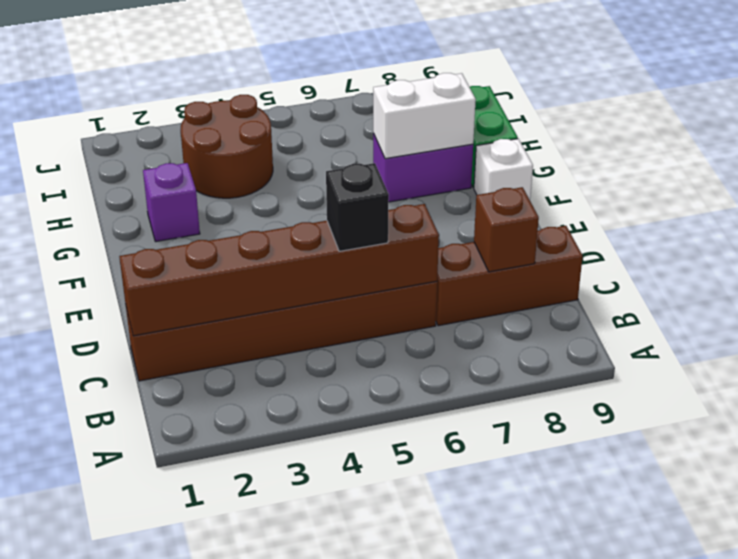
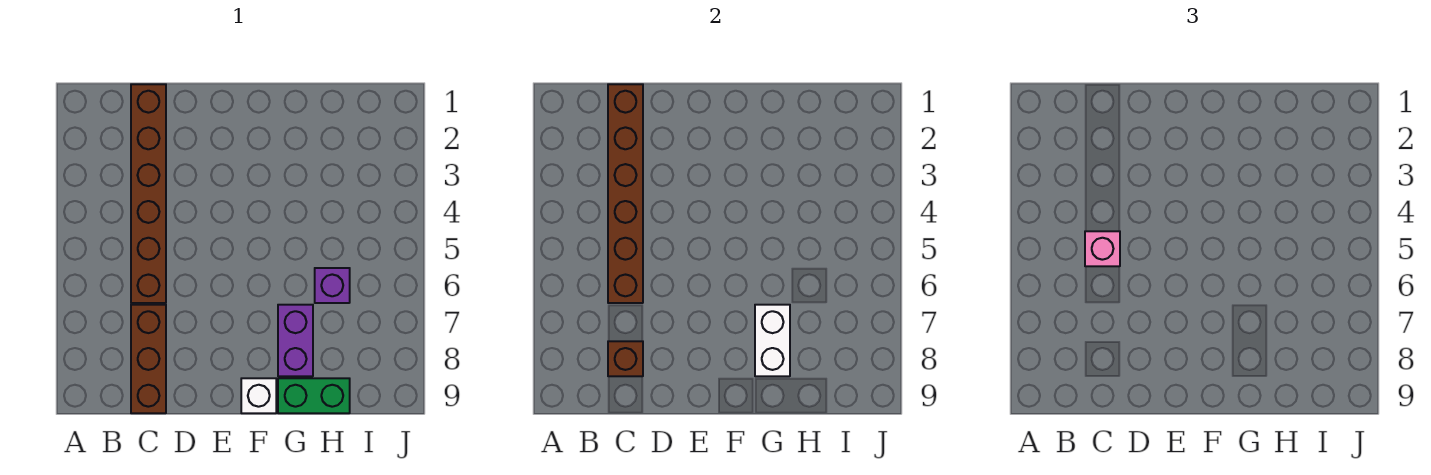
black 1x1 brick [326,163,389,251] -> pink 1x1 brick [1085,231,1120,266]
purple 1x1 brick [143,163,200,242] -> purple 1x1 brick moved to [315,268,350,303]
brown 2x2 round brick [180,95,273,198] -> none

